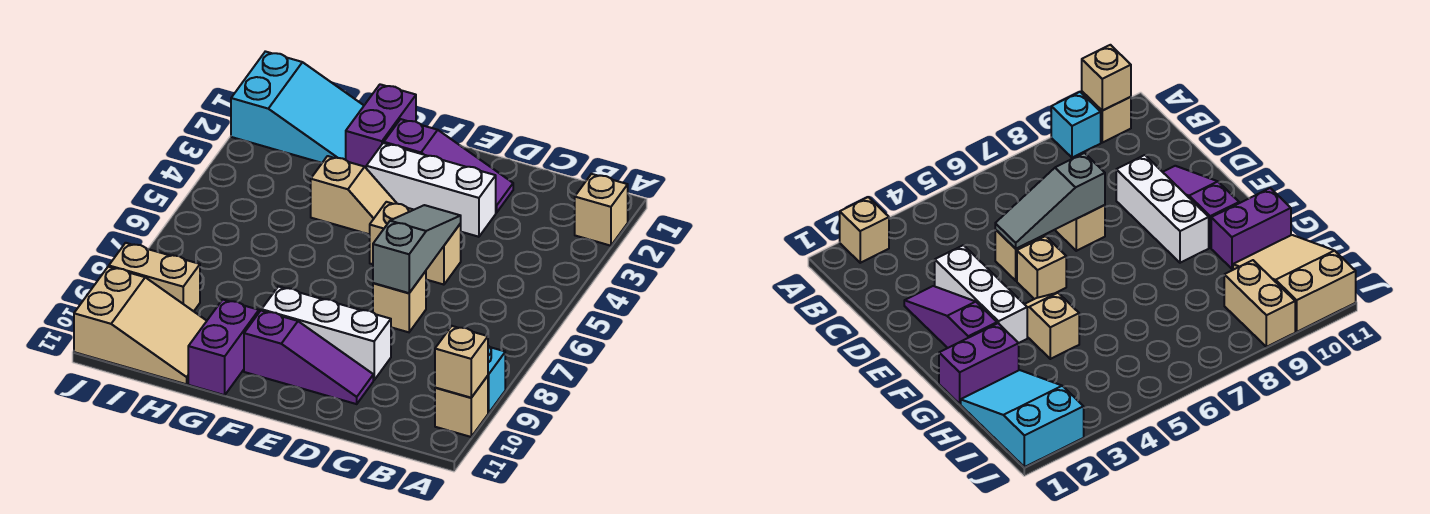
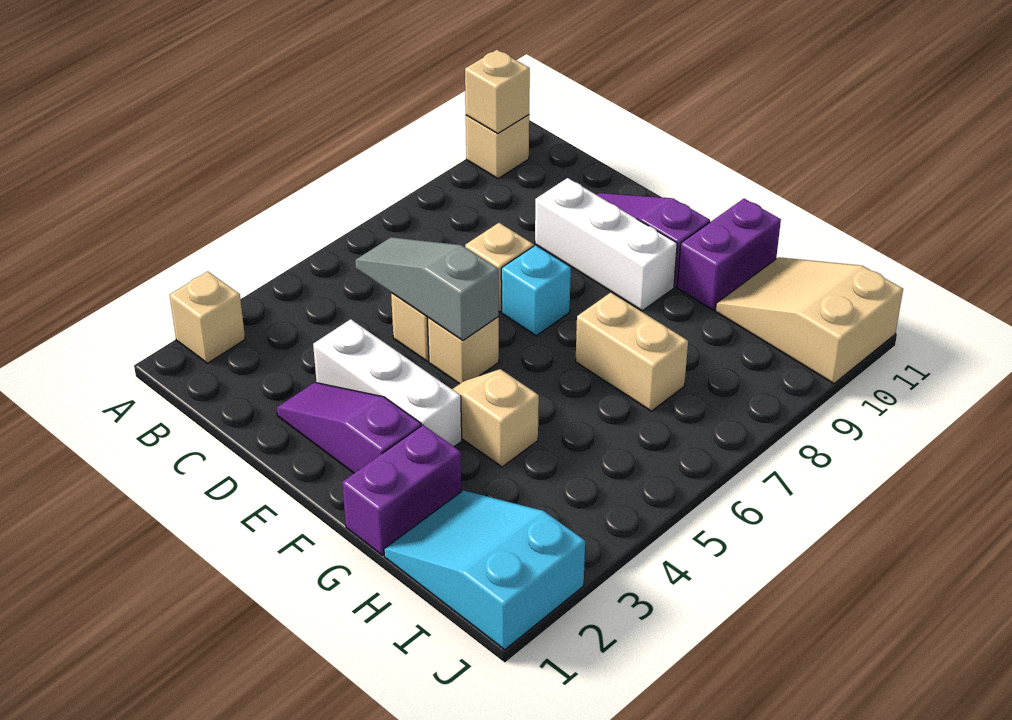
cyan 1x1 brick [488,346,505,413] -> cyan 1x1 brick moved to [501,245,571,336]
grey 1x3 slope [373,205,461,293] -> grey 1x3 slope turned to [355,237,499,340]
tan 1x2 brick [109,243,200,311] -> tan 1x2 brick moved to [576,292,688,411]

